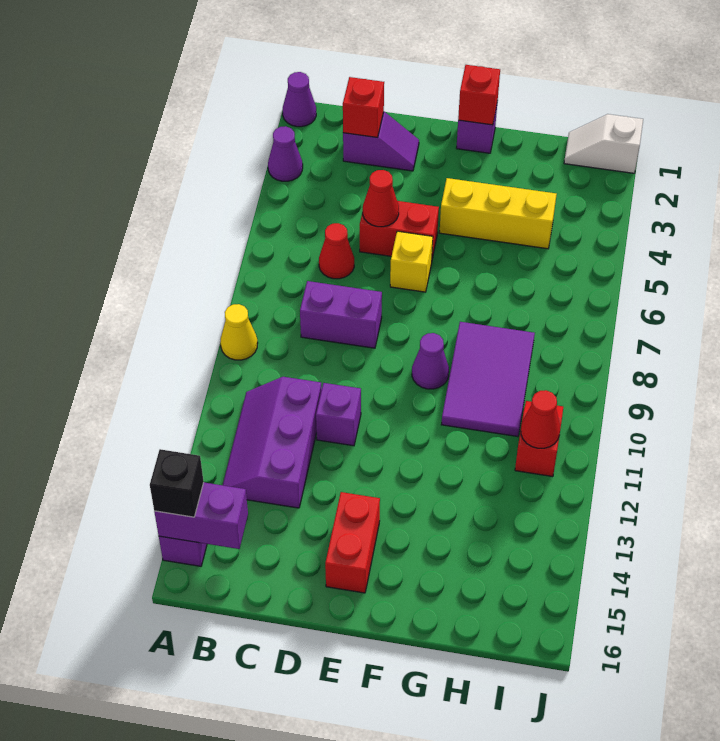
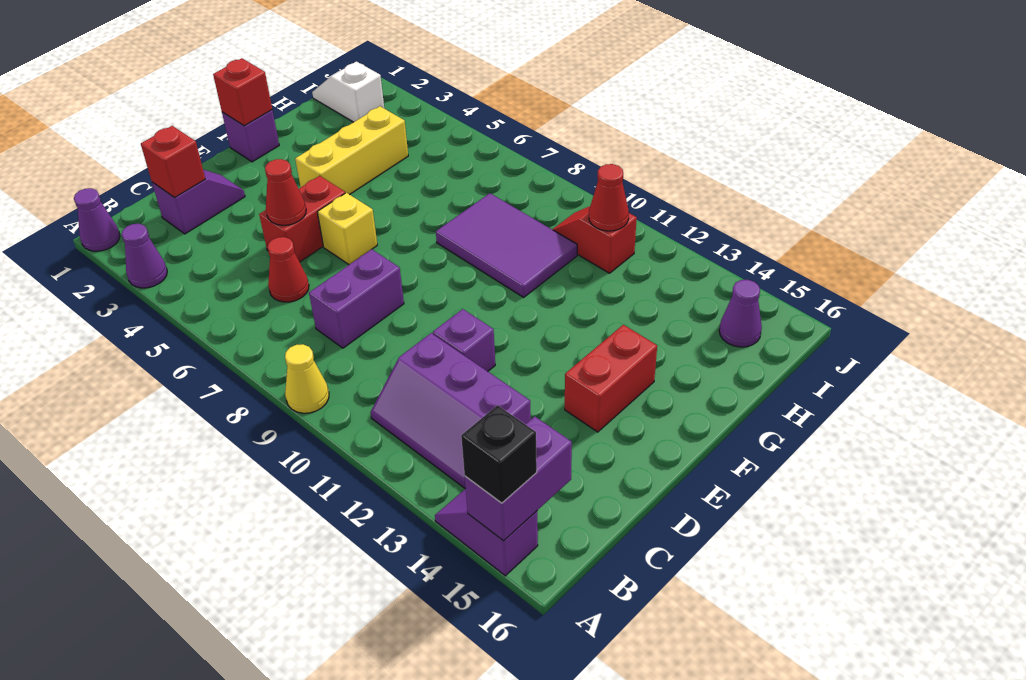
red 1x2 brick [325,492,380,593] -> red 1x2 brick turned to [565,325,657,432]
purple 1x1 cone [412,333,449,389] -> purple 1x1 cone moved to [719,280,762,347]
white 1x2 slope [564,114,643,173] -> white 1x2 slope turned to [312,62,384,122]

